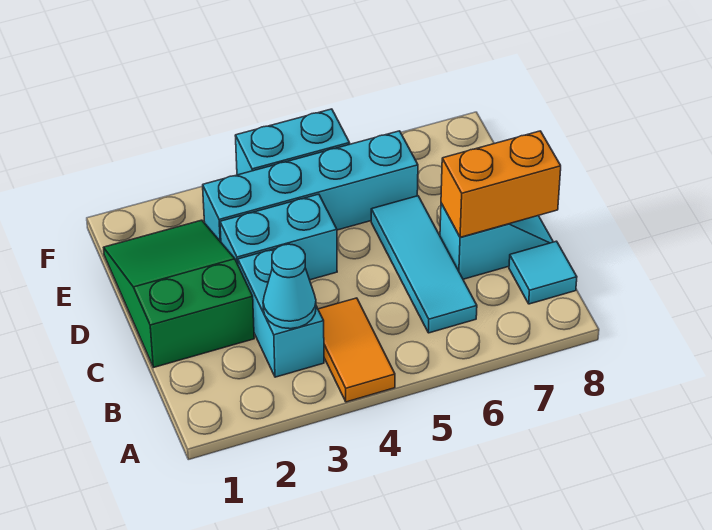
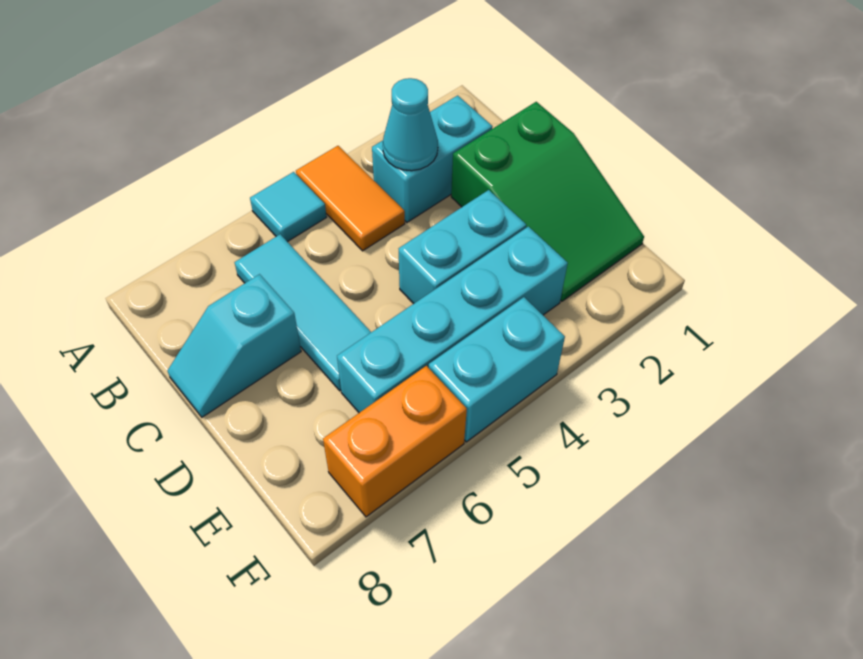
cyan 1x2 brick [238,249,324,377] -> cyan 1x2 brick turned to [372,95,493,222]
cyan 1x1 tile [509,241,577,304] -> cyan 1x1 tile moved to [250,172,326,242]
orange 1x2 brick [441,131,561,237] -> orange 1x2 brick moved to [323,366,467,517]

